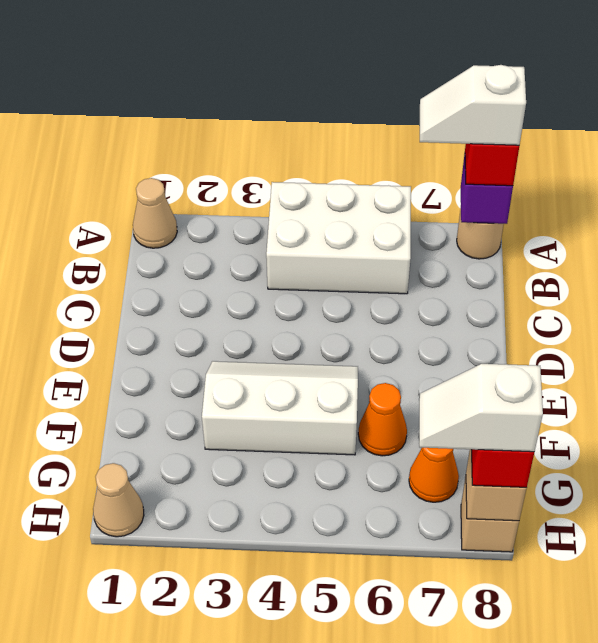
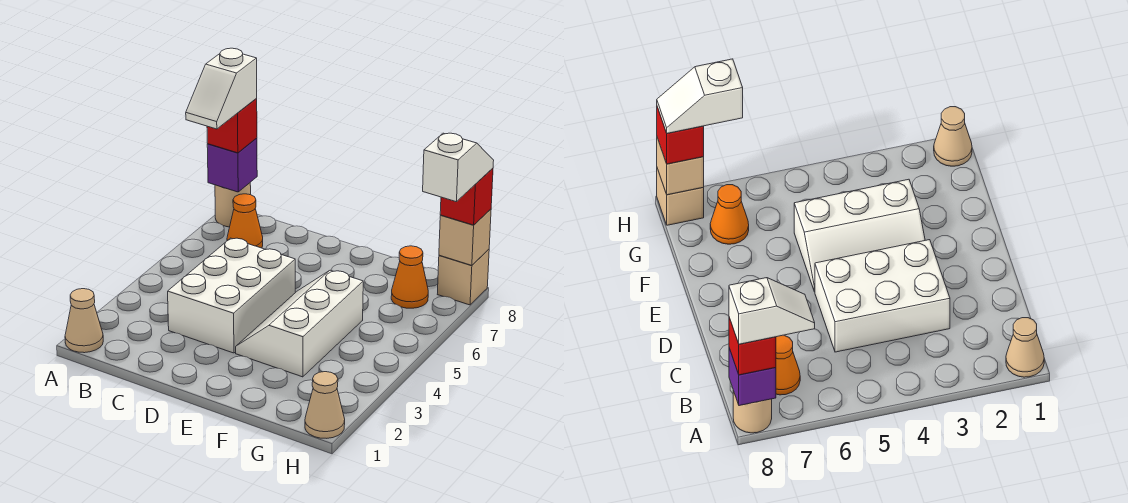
white 2x3 brick [266,182,411,294] -> white 2x3 brick moved to [168,238,295,353]
orange 1x1 cone [358,383,407,456] -> orange 1x1 cone moved to [227,194,263,248]
white 1x2 slope [419,364,543,452] -> white 1x2 slope turned to [423,133,494,202]

